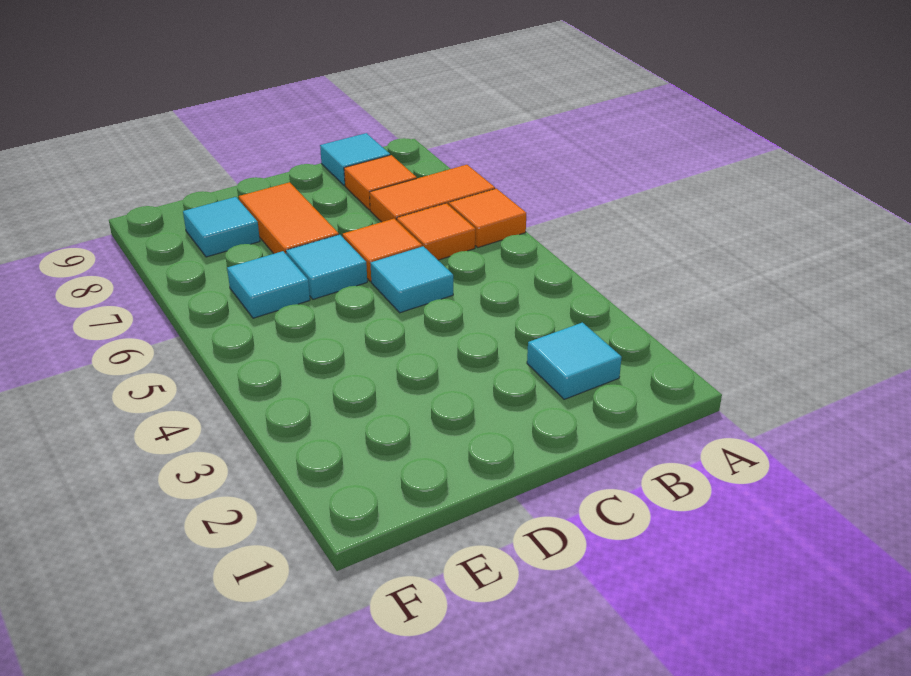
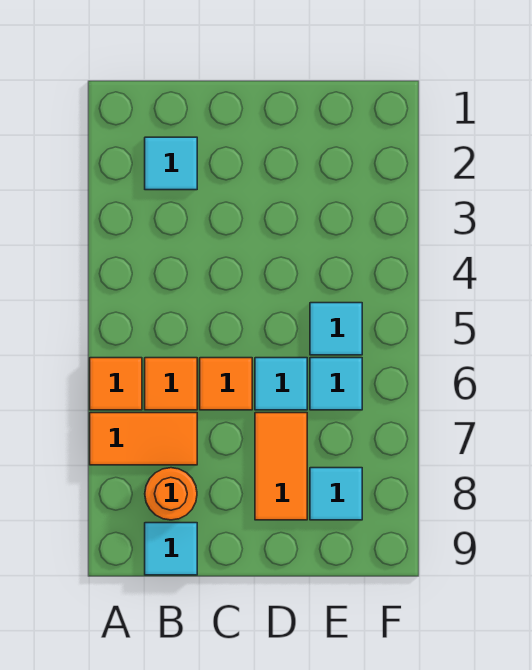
orange 1x1 tile [344,155,417,210] -> orange 1x1 round brick [145,468,197,520]
cyan 1x1 tile [370,246,453,313] -> cyan 1x1 tile moved to [310,303,362,355]

